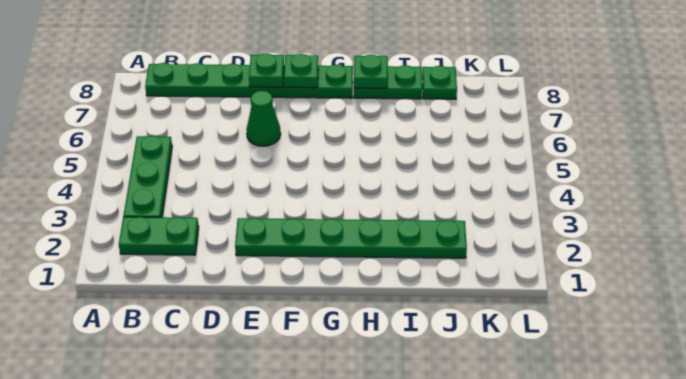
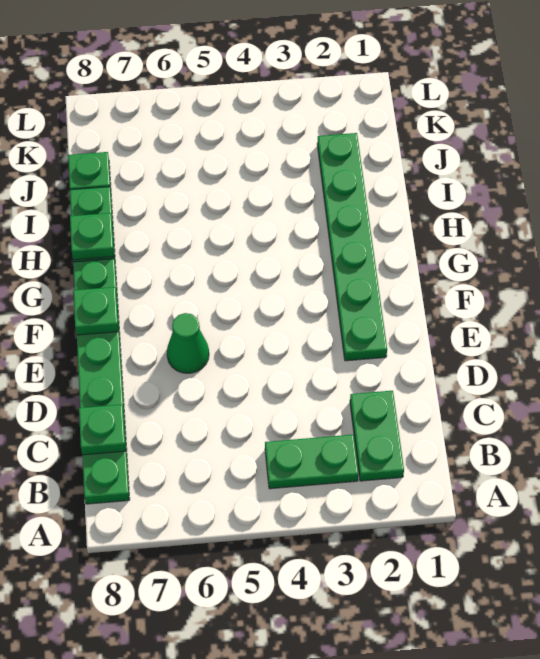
green 1x3 plate [123,136,172,217] -> green 1x2 plate [265,435,358,489]
green 1x1 plate [249,53,284,87] -> green 1x1 plate moved to [79,405,126,455]

